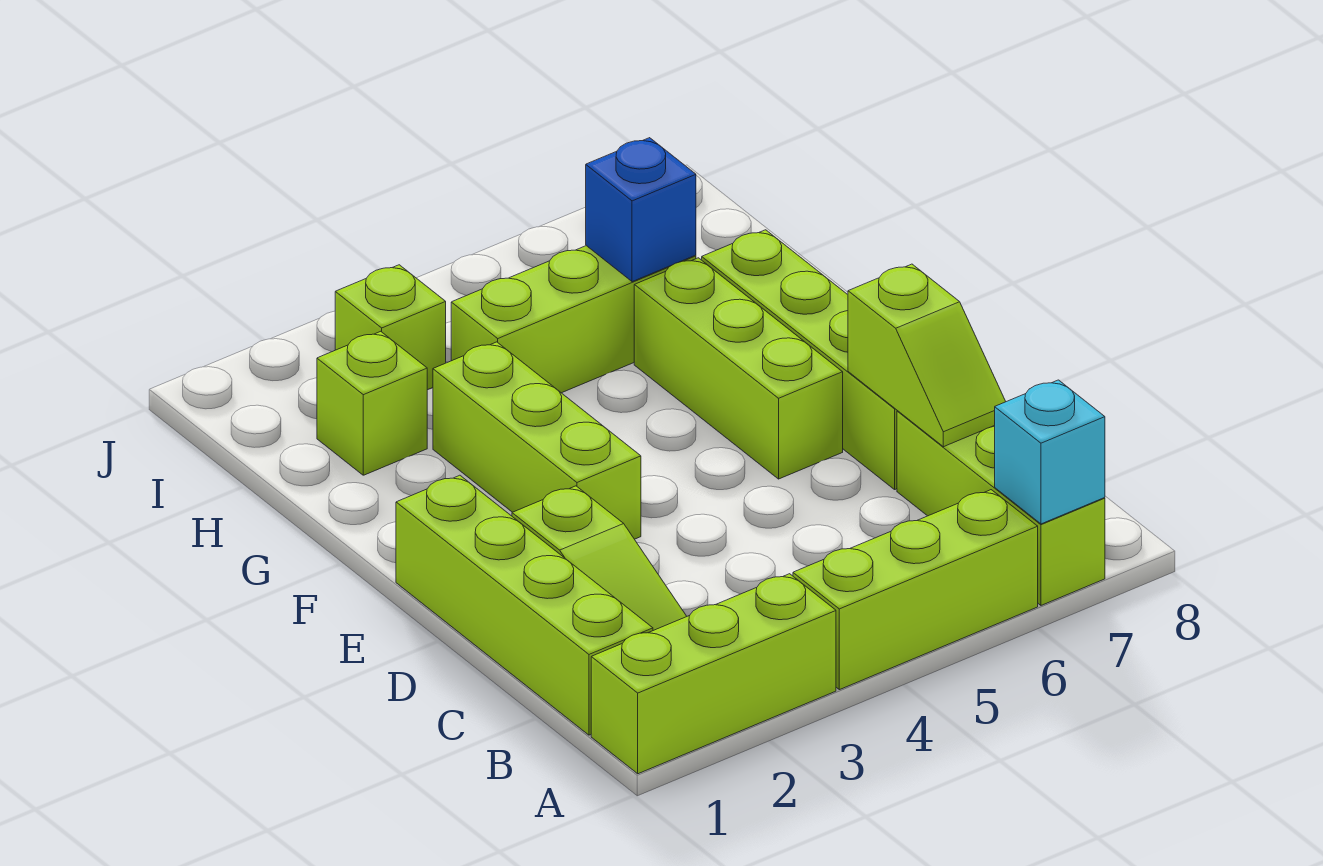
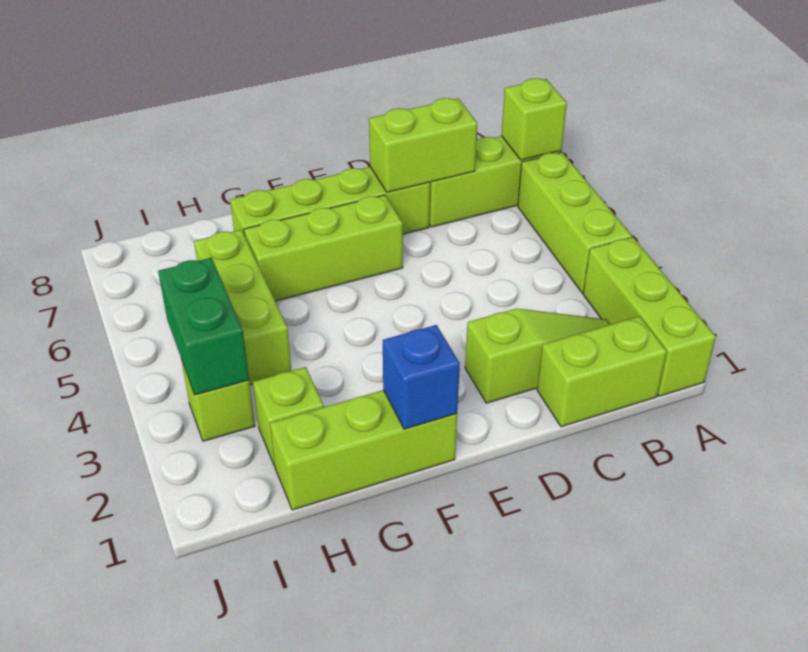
cyan 1x1 brick [995,380,1105,524] -> lime 1x1 brick [501,79,567,160]
lime 1x4 brick [396,475,653,735] -> lime 1x2 brick [537,316,667,427]
lime 1x2 slope [848,264,1006,447] -> lime 1x2 brick [369,98,477,192]
lime 1x3 brick [433,342,641,539] -> lime 1x3 brick moved to [270,390,457,510]
blue 1x1 brick [586,138,696,282] -> blue 1x1 brick moved to [383,325,460,429]
none -> green 1x2 brick [158,258,249,395]

